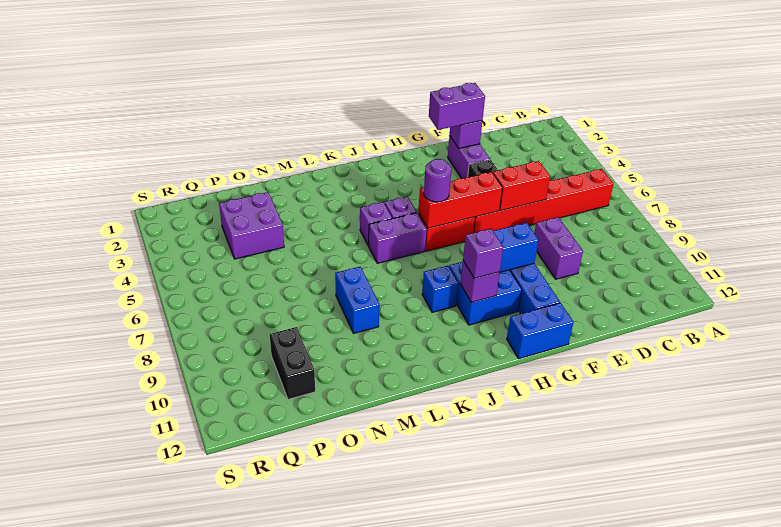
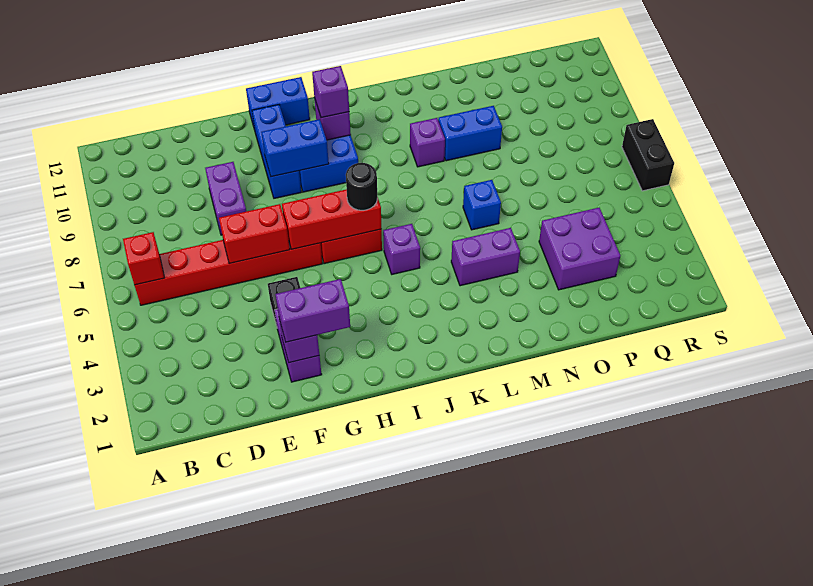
none -> red 1x1 brick [123,232,164,285]
purple 1x1 round brick [424,159,451,202] -> black 1x1 round brick [346,163,377,210]
purple 1x2 brick [369,213,427,263] -> purple 1x2 brick moved to [451,228,520,286]
blue 1x1 brick [422,266,459,312] -> blue 1x1 brick moved to [463,180,501,230]
purple 1x1 brick [360,202,392,246] -> purple 1x1 brick moved to [410,118,445,167]
blue 1x2 brick [335,267,379,333] -> blue 1x2 brick turned to [438,106,502,161]
black 1x2 brick [270,327,315,399] -> black 1x2 brick moved to [622,119,674,191]

